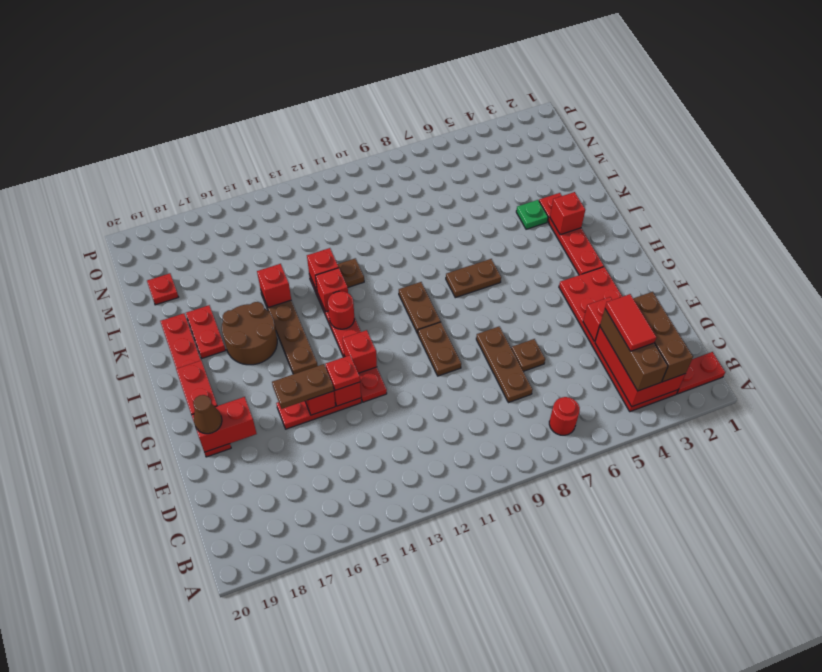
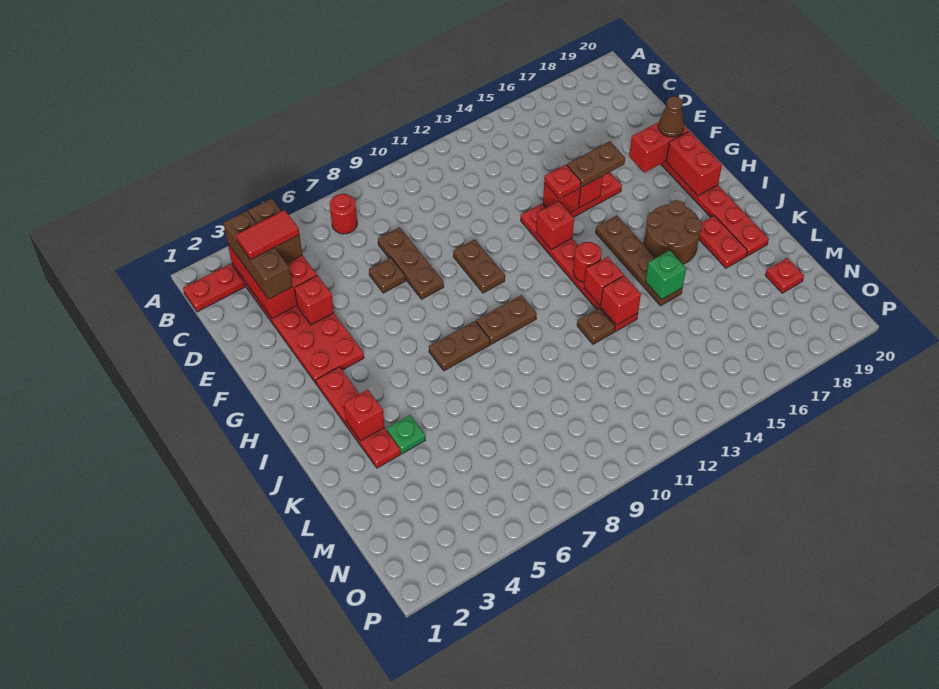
brown 1x3 brick [600,309,668,391] -> brown 1x2 brick [248,198,302,263]
red 1x2 tile [605,294,656,351] -> red 1x2 tile turned to [236,210,300,259]
brown 1x2 plate [399,282,441,334] -> brown 1x2 plate turned to [476,295,537,344]
red 1x1 brick [257,264,291,308] -> green 1x1 brick [645,250,686,300]

